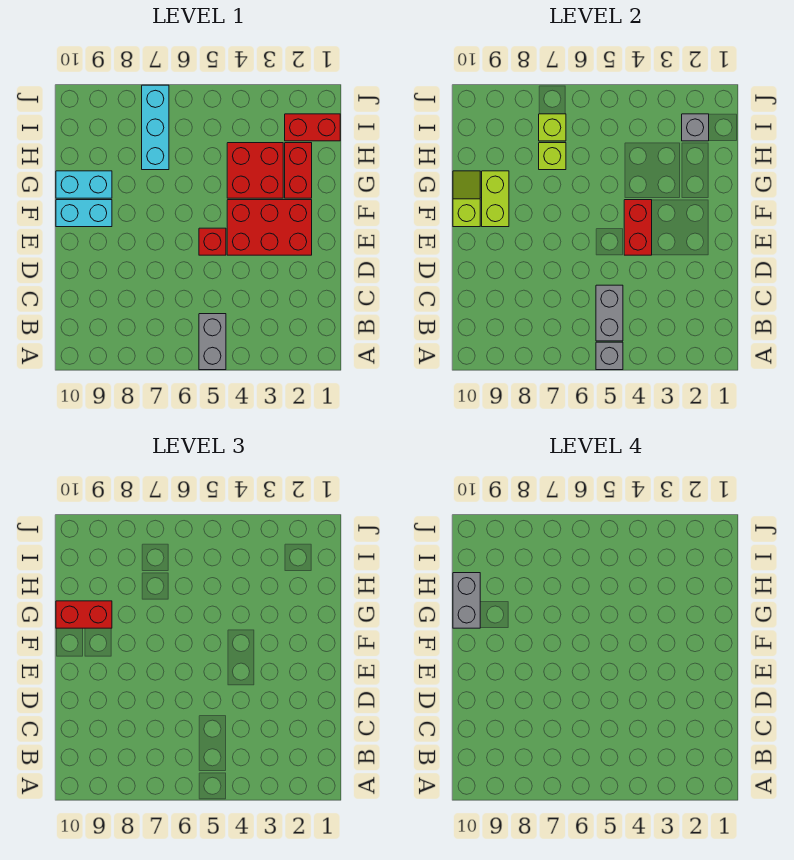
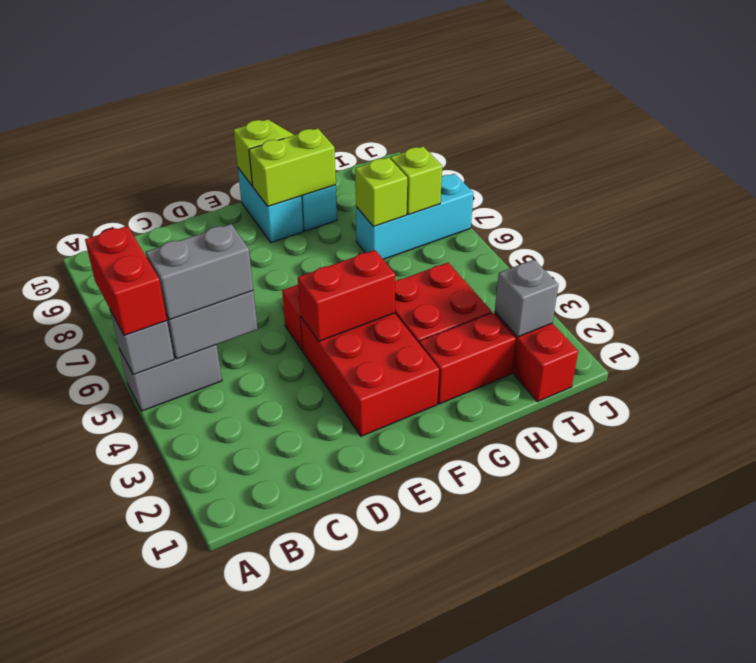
red 1x2 brick [56,601,112,628] -> red 1x2 brick moved to [85,226,167,335]
grey 1x2 brick [453,573,480,628] -> grey 1x2 brick moved to [146,224,253,320]

